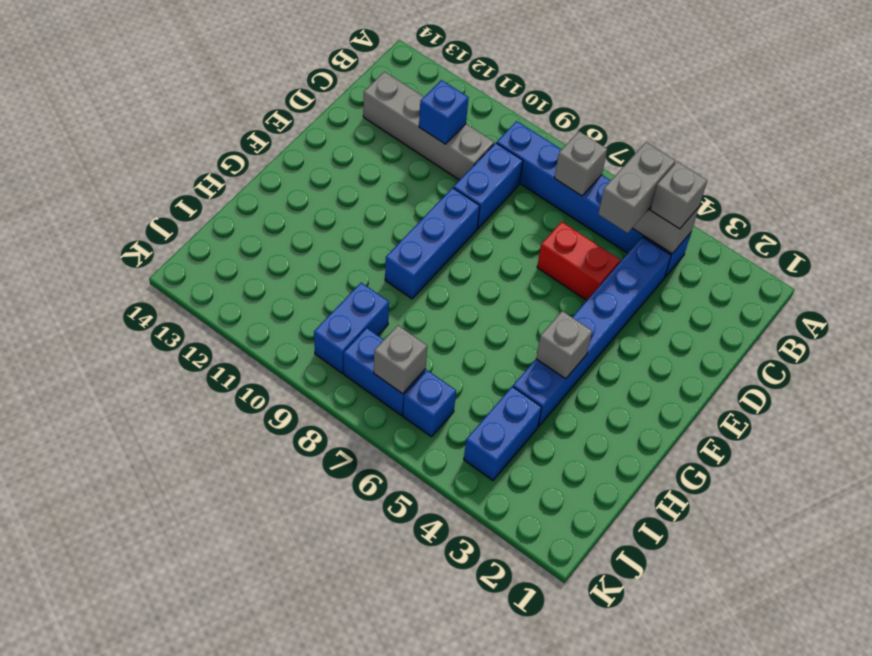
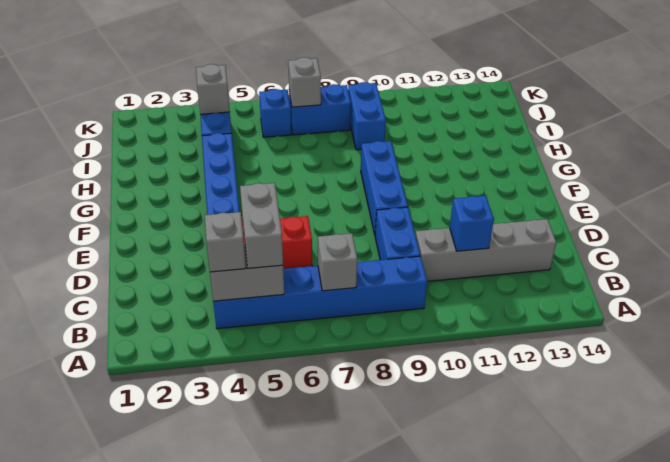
grey 1x1 brick [536,311,592,379] -> grey 1x1 brick moved to [196,64,230,114]

